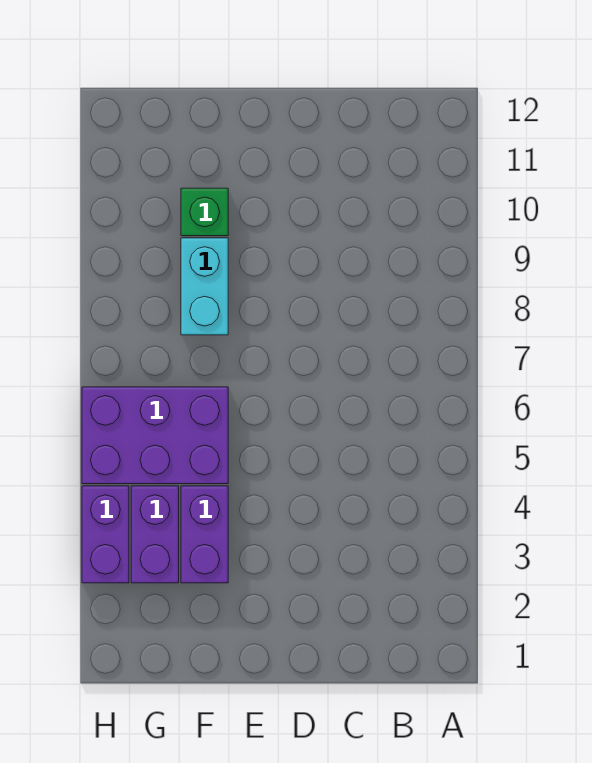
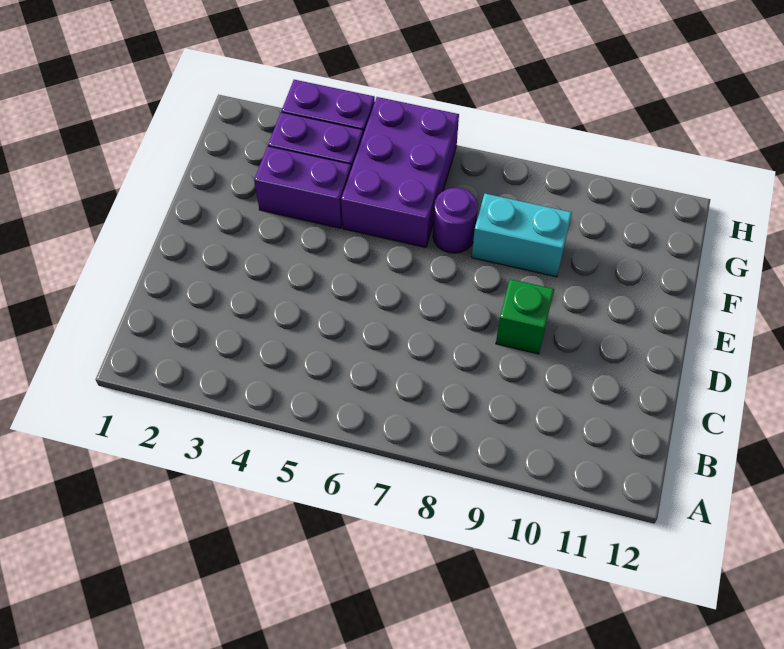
none -> purple 1x1 round brick [433,188,478,253]
green 1x1 brick [181,188,228,236] -> green 1x1 brick moved to [496,279,554,354]

